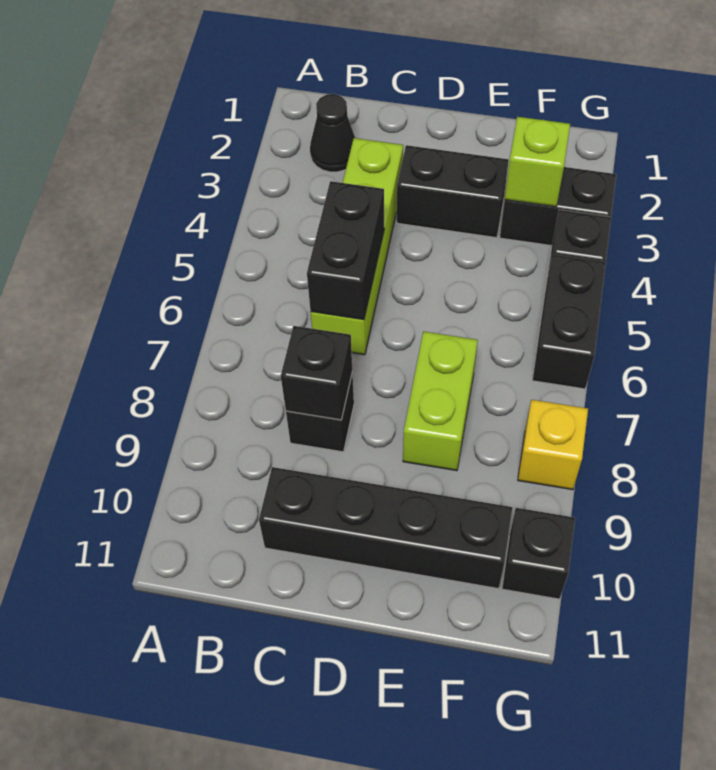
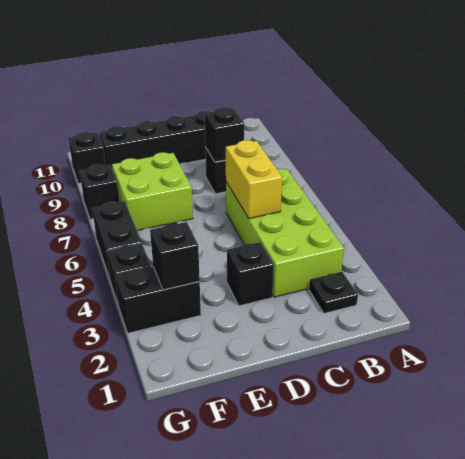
black 1x1 cone [310,94,355,172] -> black 1x1 plate [309,272,358,313]
lime 1x4 brick [311,138,403,355] -> lime 2x4 brick [226,169,344,297]
black 1x2 brick [307,181,384,320] -> yellow 1x2 brick [226,140,282,218]
black 1x2 brick [397,145,509,238] -> black 1x1 brick [227,242,274,306]
lime 1x2 brick [403,331,478,471] -> lime 2x2 brick [112,152,193,231]
lime 1x1 brick [505,117,570,207] -> black 1x1 brick [150,222,200,290]
yellow 1x1 brick [518,400,588,490] -> black 1x1 brick [79,164,119,219]

